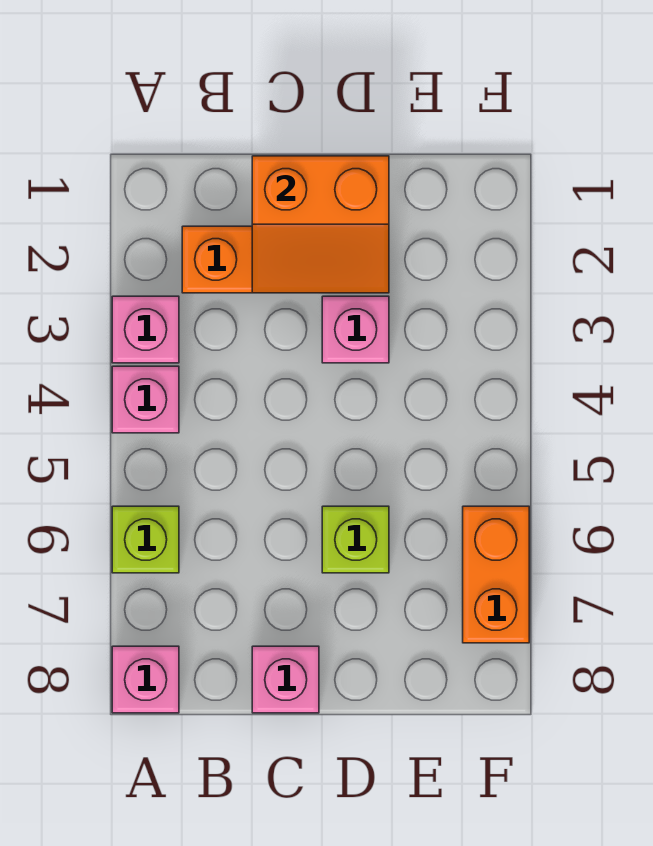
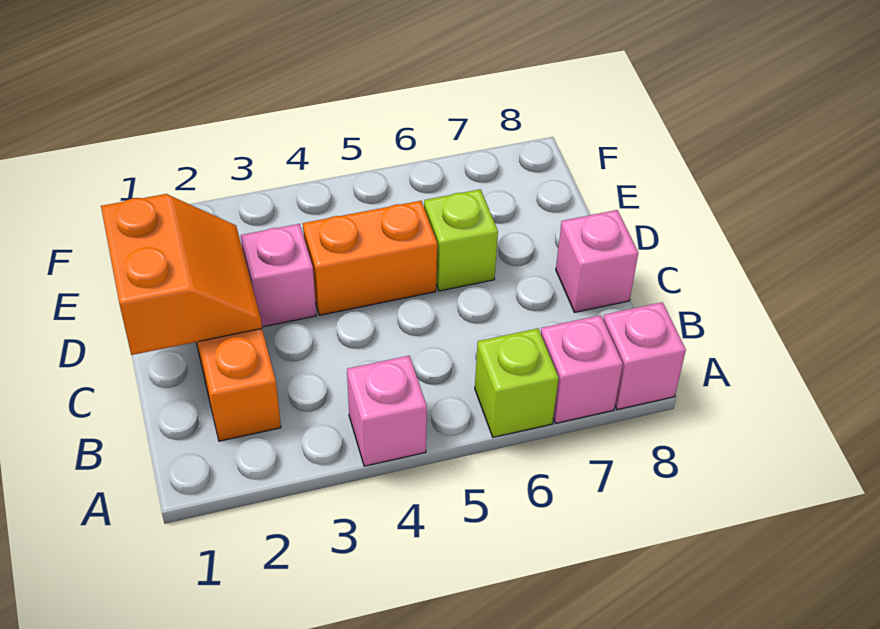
pink 1x1 brick [112,296,179,363] -> pink 1x1 brick moved to [541,315,623,423]
orange 1x2 brick [463,506,529,643] -> orange 1x2 brick moved to [303,201,437,315]

